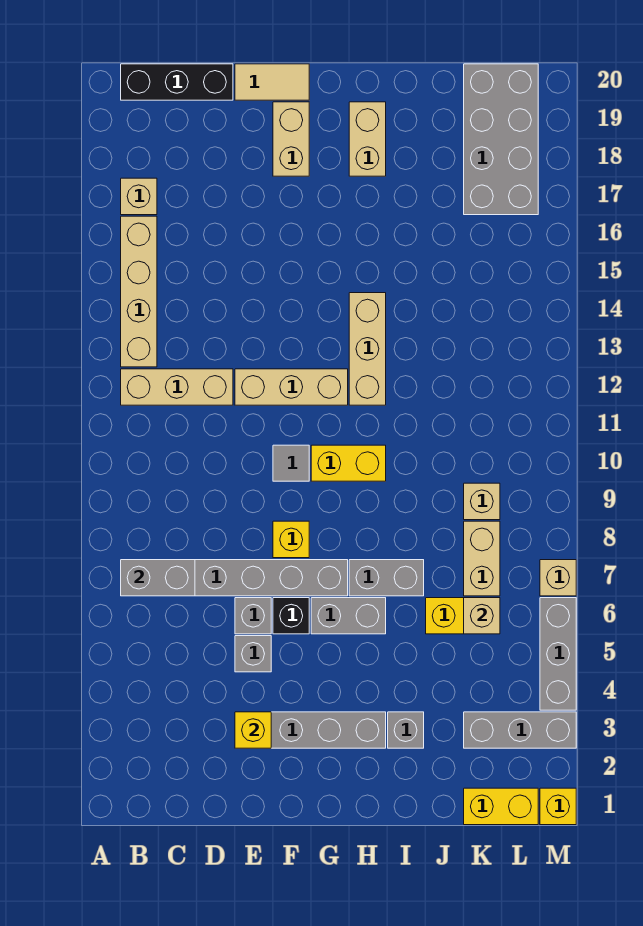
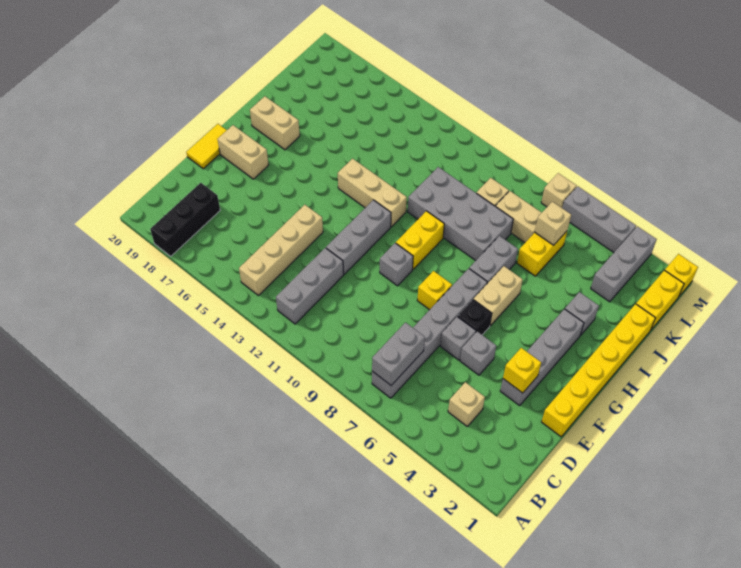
tan 1x3 brick [121,369,233,405] -> grey 1x3 brick [276,248,344,324]
tan 1x4 brick [121,216,157,367] -> tan 1x4 brick turned to [239,205,323,295]
tan 1x1 brick [121,178,157,215] -> tan 1x1 brick moved to [448,382,485,426]
black 1x3 brick [121,64,233,100] -> black 1x3 brick moved to [150,183,220,256]
none -> yellow 1x6 brick [542,304,655,437]
tan 1x3 brick [235,369,348,405] -> grey 1x3 brick [326,200,391,274]
tan 1x2 tile [235,64,309,100] -> yellow 1x2 tile [186,124,227,169]
grey 1x1 tile [273,445,309,481] -> grey 1x1 brick [380,243,413,286]
grey 1x2 brick [311,598,386,634] -> tan 1x2 brick [473,266,523,326]
grey 2x4 brick [464,64,538,215] -> grey 2x4 brick moved to [408,167,513,261]

